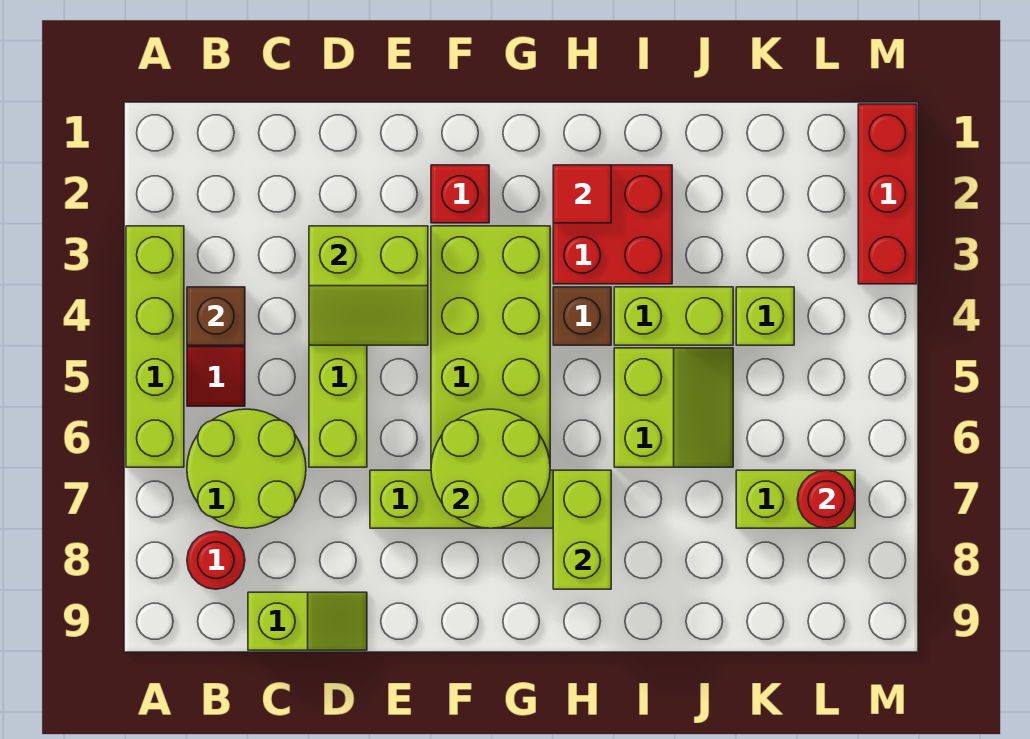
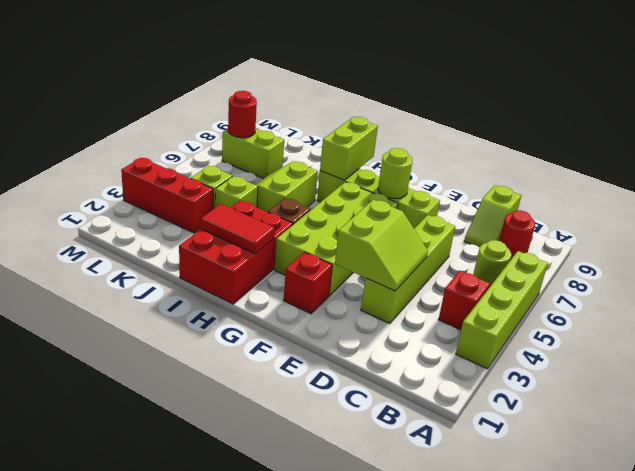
brown 1x1 brick [187,287,245,345] -> none
lime 2x2 round brick [187,409,306,528] -> lime 1x1 round brick [473,240,511,285]
lime 1x2 slope [248,592,367,650] -> lime 1x2 slope turned to [464,185,521,248]
lime 2x2 slope [309,226,428,345] -> lime 2x2 slope turned to [335,200,428,291]
lime 2x2 round brick [431,409,550,528] -> lime 1x1 round brick [378,148,412,199]
red 2x2 brick [553,165,672,284] -> red 2x3 brick [179,201,293,304]
red 1x1 tile [553,165,611,223] -> red 1x2 tile [201,204,275,254]
lime 1x2 brick [614,287,733,345] -> lime 1x1 brick [215,176,258,208]
red 1x3 brick [858,104,917,284] -> red 1x3 brick turned to [121,158,213,233]

